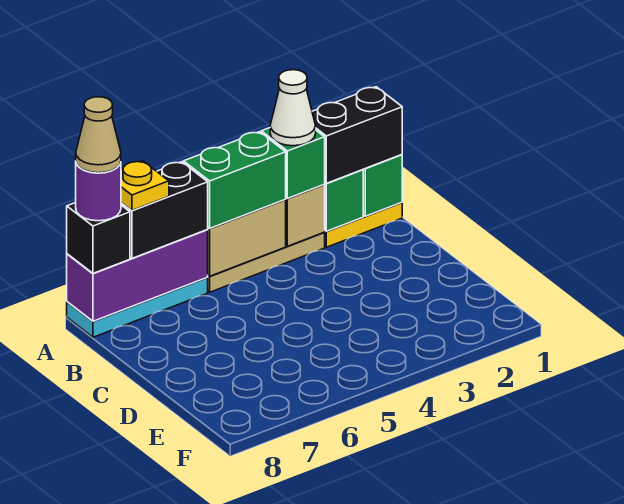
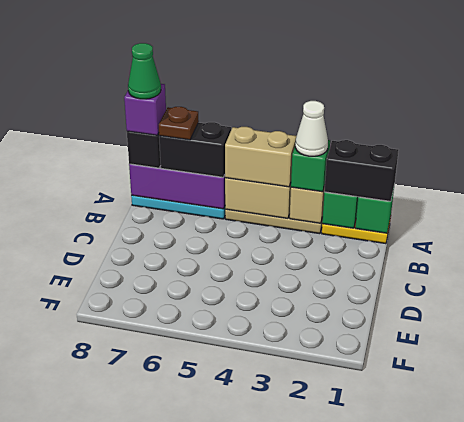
green 1x2 brick [184,132,286,228] -> tan 1x2 brick [225,127,296,187]
yellow 1x1 plate [121,161,169,210] -> brown 1x1 plate [159,107,199,140]
purple 1x1 round brick [76,163,121,221] -> purple 1x1 brick [124,84,166,135]
tan 1x1 cone [76,97,121,173] -> green 1x1 cone [128,43,161,99]

